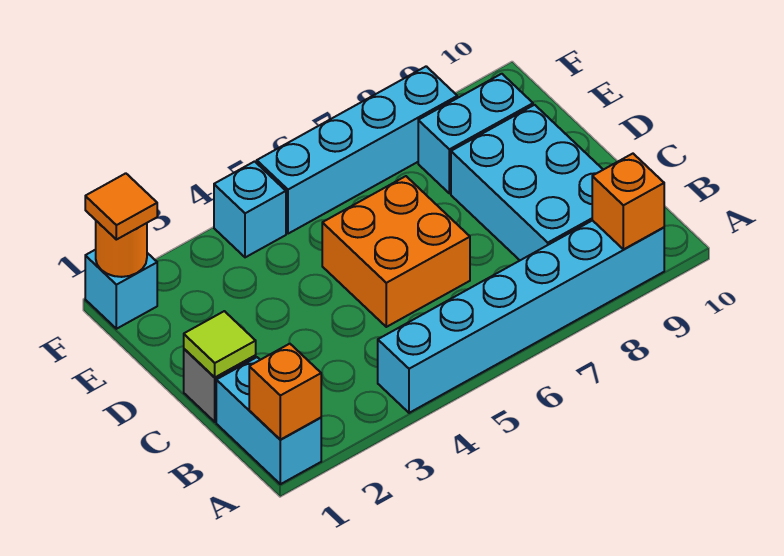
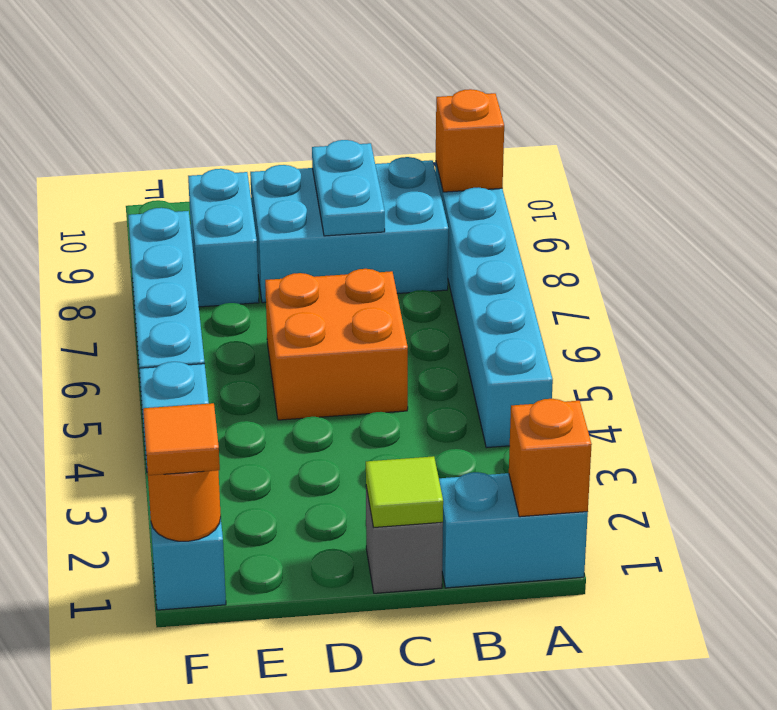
none -> cyan 1x2 plate [312,140,385,236]

